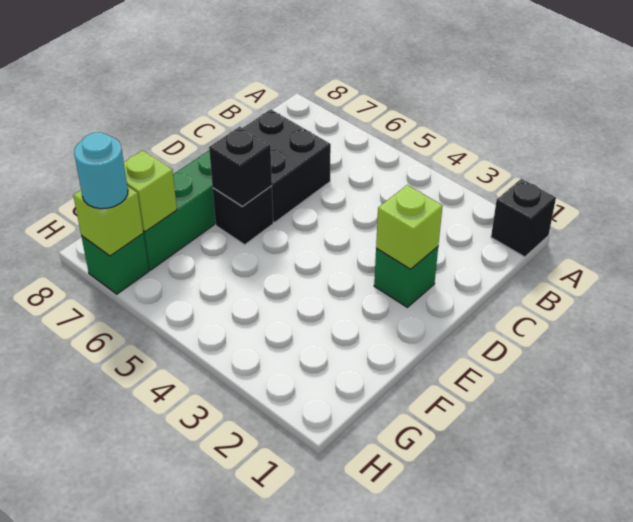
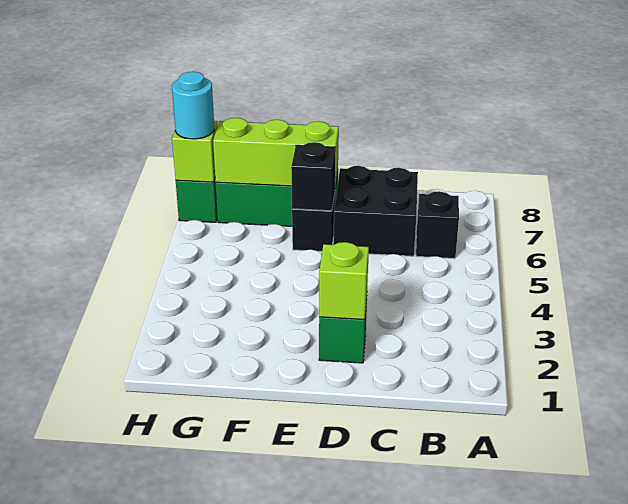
black 1x1 brick [491,179,556,257] -> black 1x1 brick moved to [416,191,459,259]
lime 1x1 brick [124,150,177,232] -> lime 1x3 brick [213,118,339,186]

